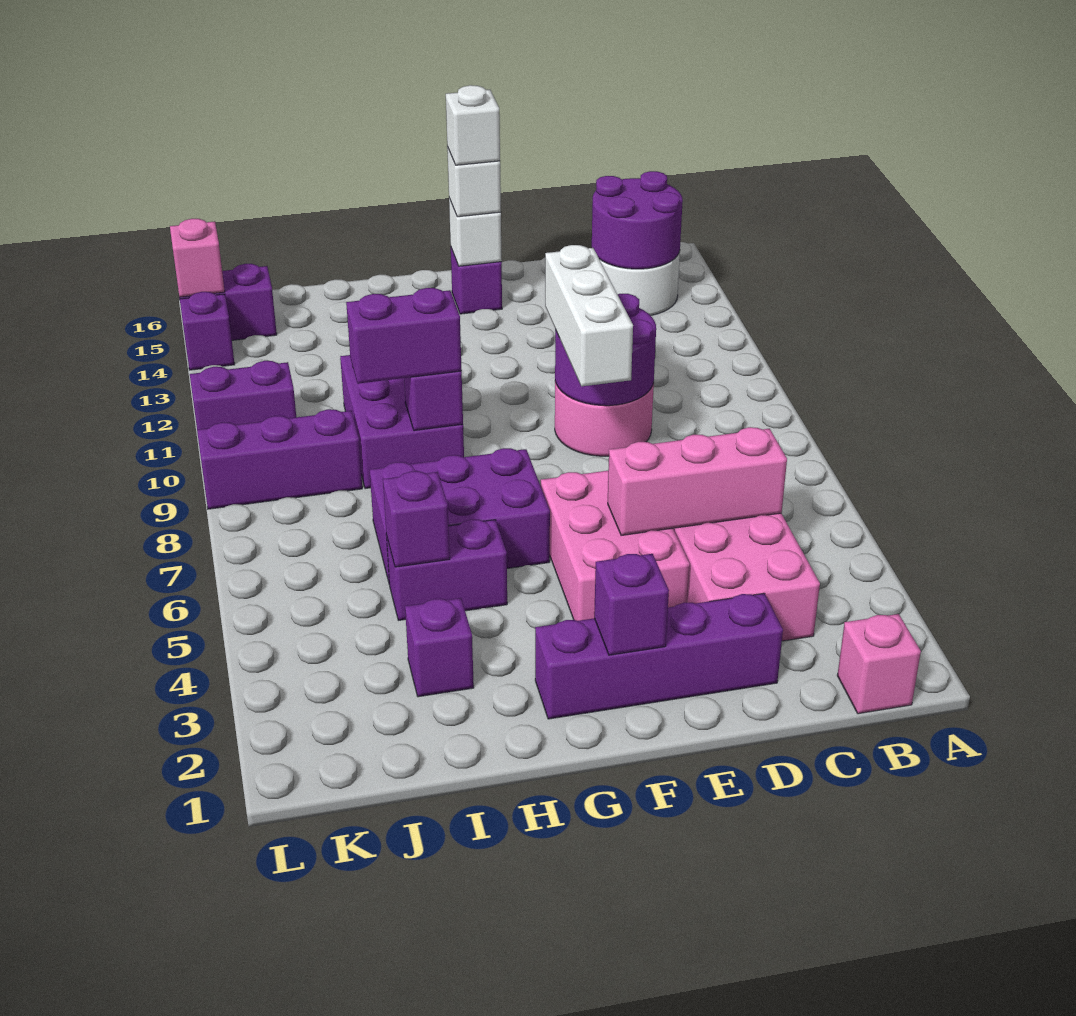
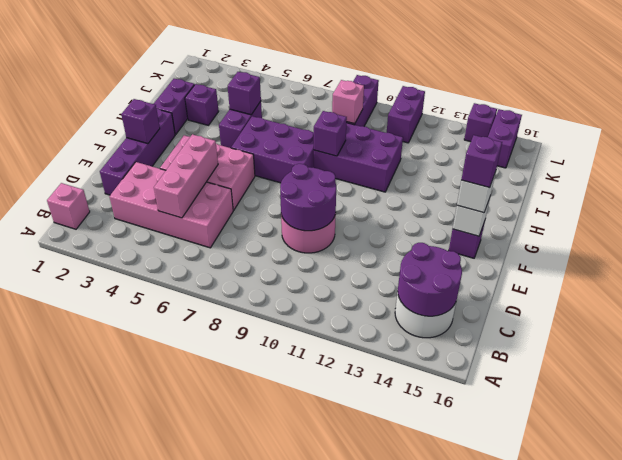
white 1x3 brick [545,245,633,386] -> none
white 1x1 brick [446,85,500,165] -> purple 1x1 brick [461,135,502,188]
purple 2x3 brick [370,448,550,585] -> purple 2x3 brick turned to [231,116,314,183]
purple 1x2 brick [346,288,462,384] -> purple 1x2 brick moved to [154,79,194,135]
pink 1x1 brick [170,219,225,297] -> pink 1x1 brick moved to [332,80,364,124]

